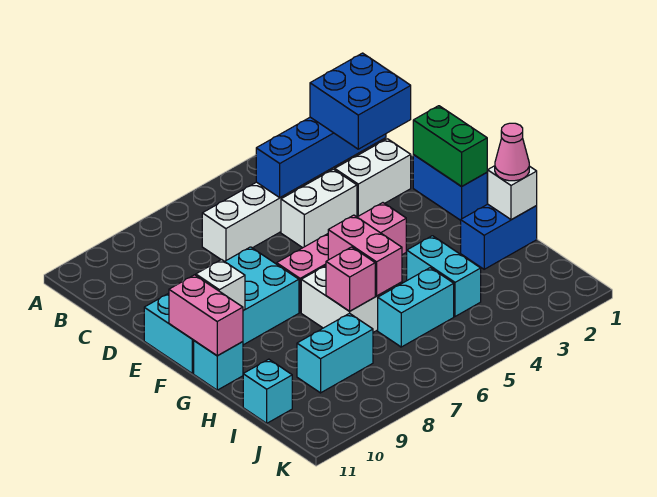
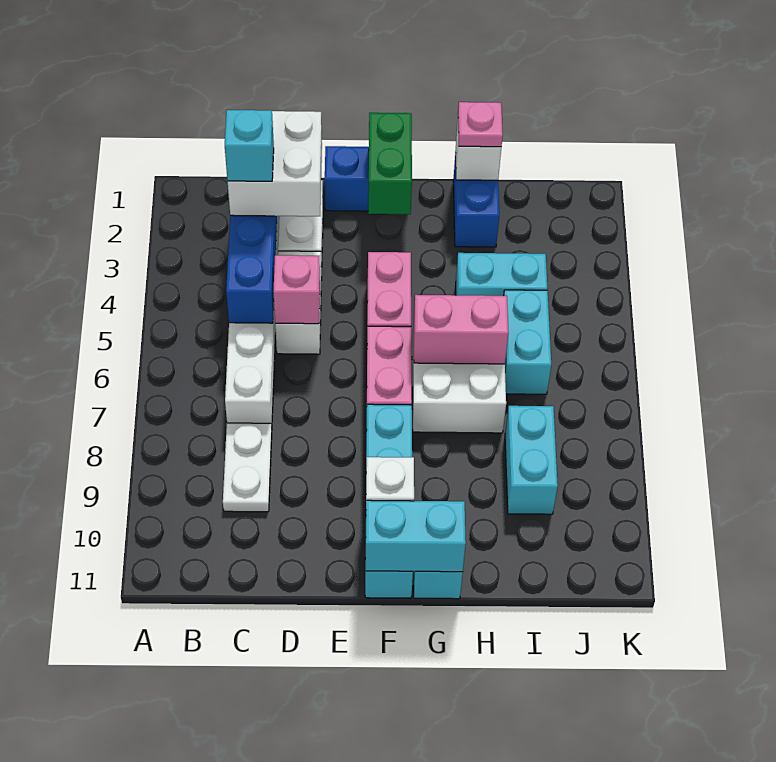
blue 2x2 brick [310,53,411,149] -> white 2x2 brick [228,111,322,216]
none -> white 1x2 plate [223,423,272,512]
green 1x2 brick [413,106,487,187] -> green 1x2 brick turned to [368,113,412,214]
cyan 2x4 brick [144,247,299,374] -> cyan 1x4 brick [365,404,413,598]
pink 1x2 brick [169,275,243,356] -> cyan 1x2 brick [366,500,466,572]
pink 1x1 cone [495,123,529,181] -> pink 1x1 plate [458,102,503,147]
pink 1x1 brick [326,247,375,311] -> pink 1x1 brick moved to [273,255,320,324]
cyan 1x1 brick [243,359,292,423] -> cyan 1x1 brick moved to [225,110,274,181]

